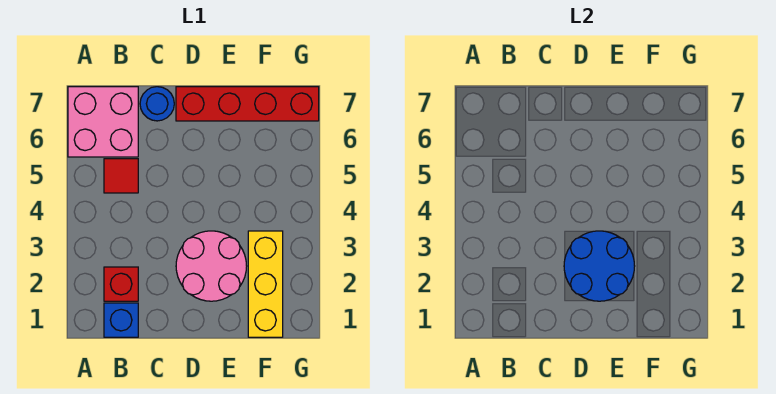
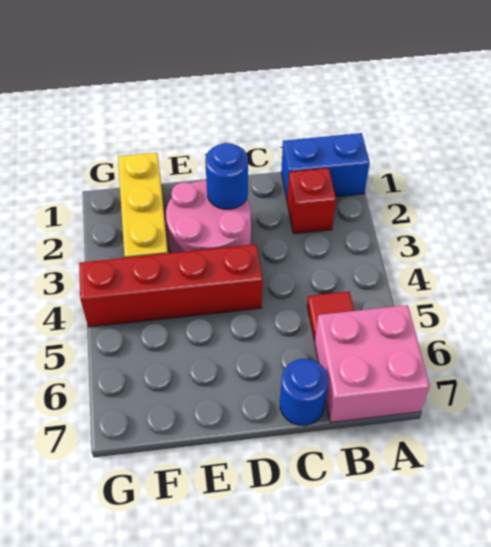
blue 1x1 brick [104,303,138,337] -> blue 1x2 brick [281,133,370,201]
blue 2x2 round brick [564,231,635,301] -> blue 1x1 round brick [205,143,248,209]
red 1x4 brick [176,87,319,121] -> red 1x4 brick moved to [79,244,262,327]

